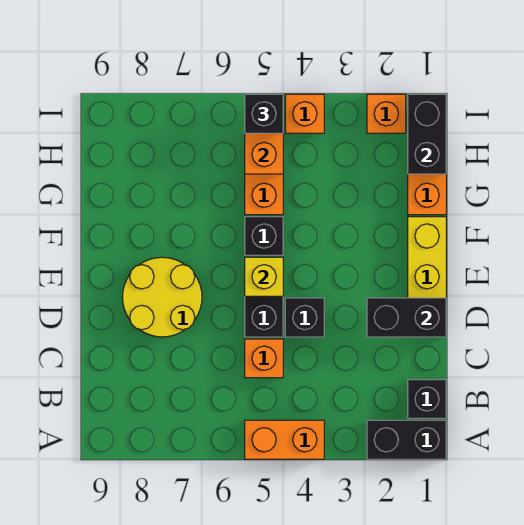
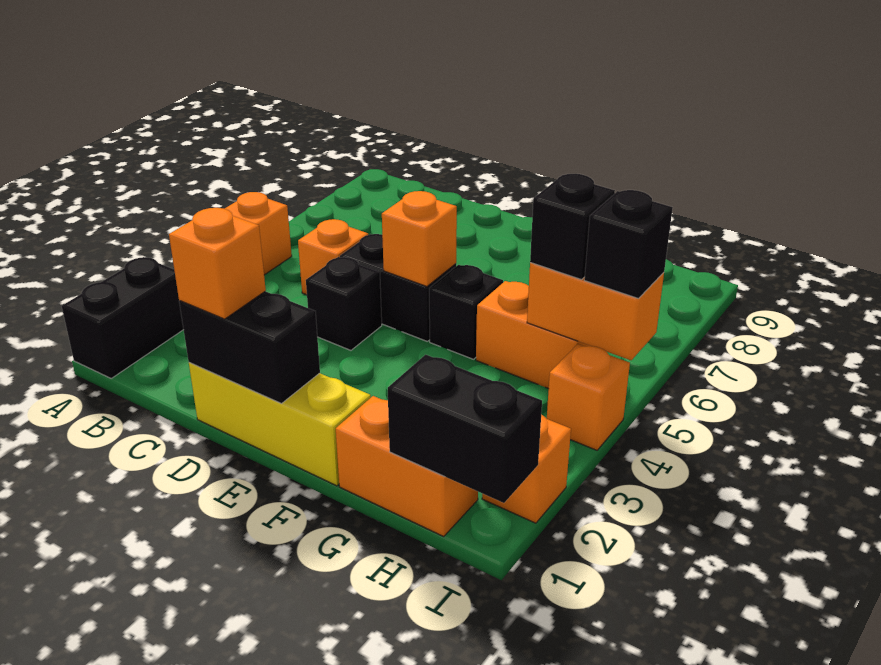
black 1x1 brick [408,380,446,418] -> black 1x1 brick moved to [530,174,615,280]
black 1x2 brick [367,298,446,337] -> black 1x2 brick turned to [179,291,320,403]
none -> orange 1x1 brick [169,208,266,319]
yellow 2x2 round brick [122,257,202,337] -> none
yellow 1x1 brick [245,257,283,296] -> orange 1x1 brick [382,191,457,286]

